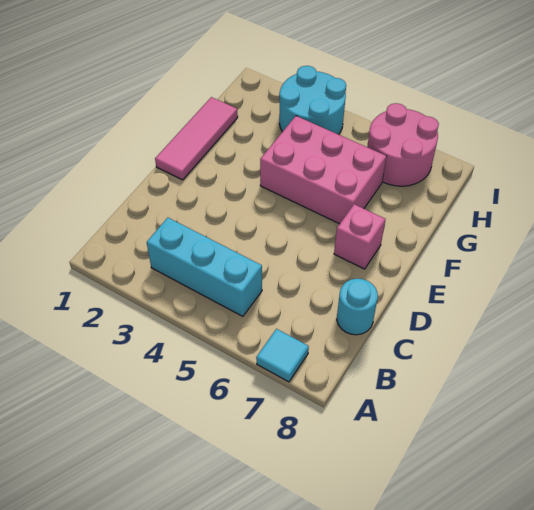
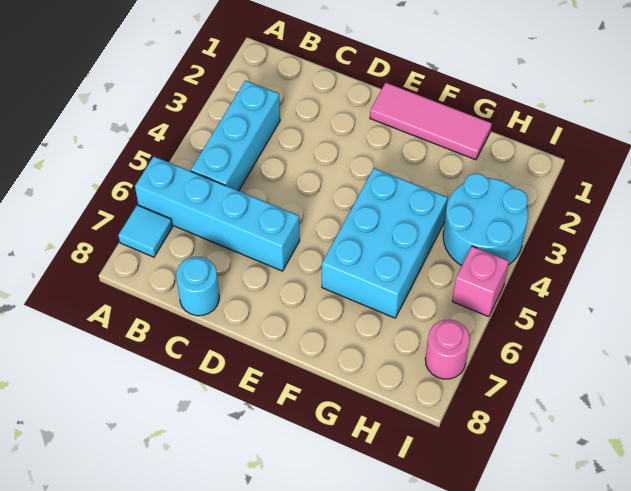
none -> cyan 1x4 brick [135,156,300,271]
pink 1x1 brick [334,204,385,269] -> pink 1x1 brick moved to [452,246,509,317]
pink 2x3 brick [260,116,386,224] -> cyan 2x3 brick [322,168,447,318]
pink 2x2 round brick [367,103,439,186] -> pink 1x1 round brick [425,320,470,379]

